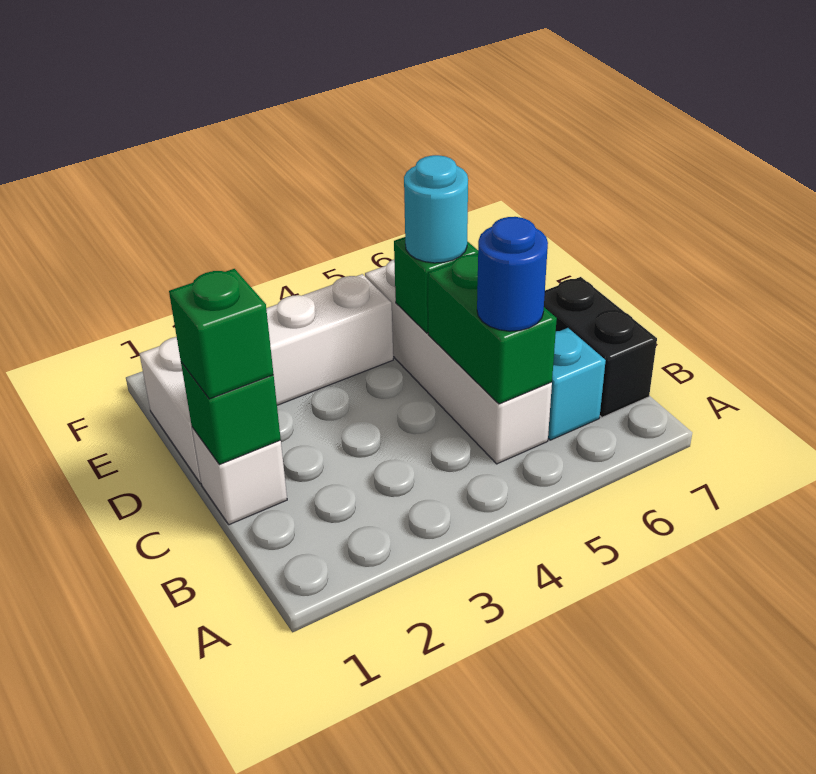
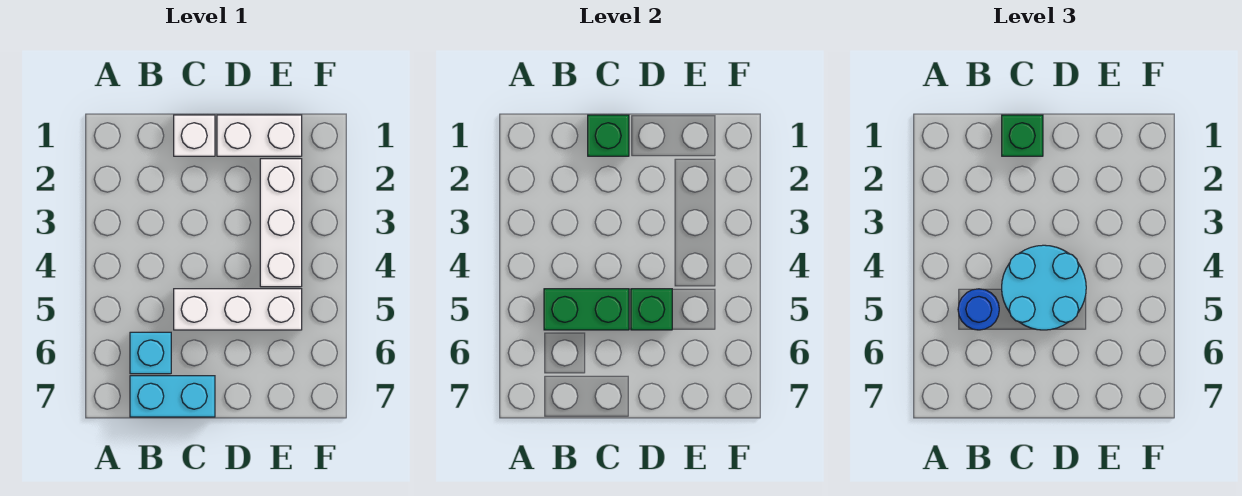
white 1x4 brick [365,260,552,464] -> white 1x3 brick [174,289,302,330]
black 1x2 brick [544,277,657,417] -> cyan 1x2 brick [130,376,215,417]
cyan 1x1 round brick [404,155,468,263] -> cyan 2x2 round brick [1002,245,1086,330]

